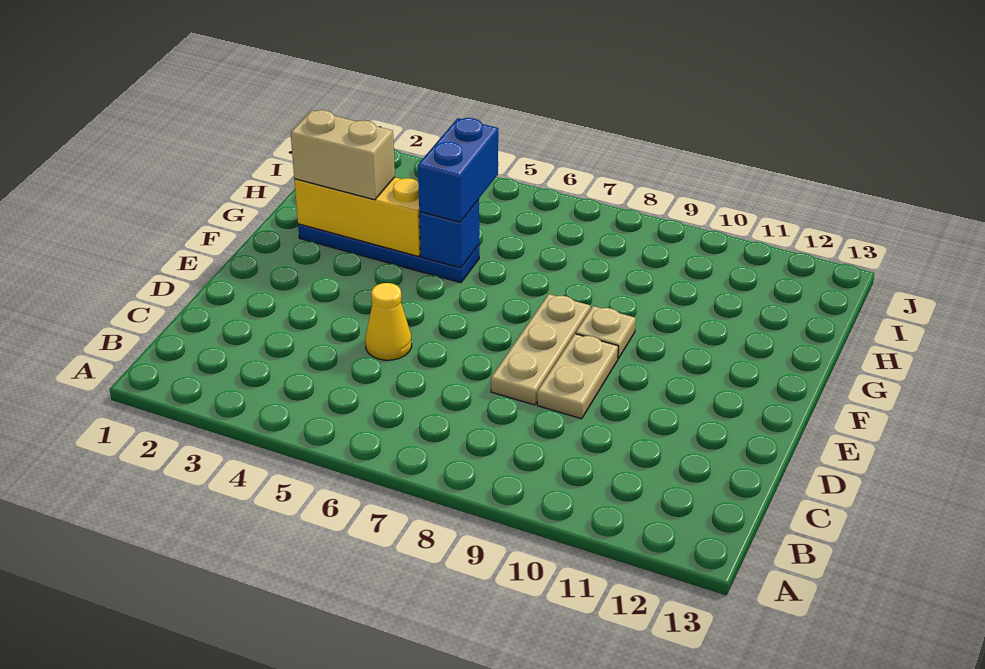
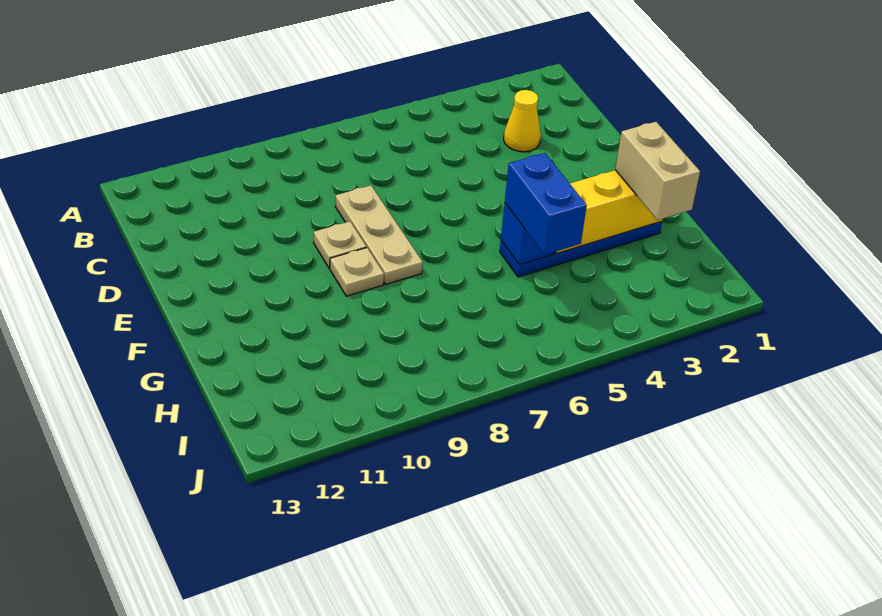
yellow 1x1 cone [365,283,412,360] -> yellow 1x1 cone moved to [504,90,541,152]
tan 1x2 plate [537,334,618,419] -> tan 1x1 plate [314,221,366,269]
tan 1x2 brick [291,110,395,200] -> tan 1x2 brick turned to [615,122,700,220]

